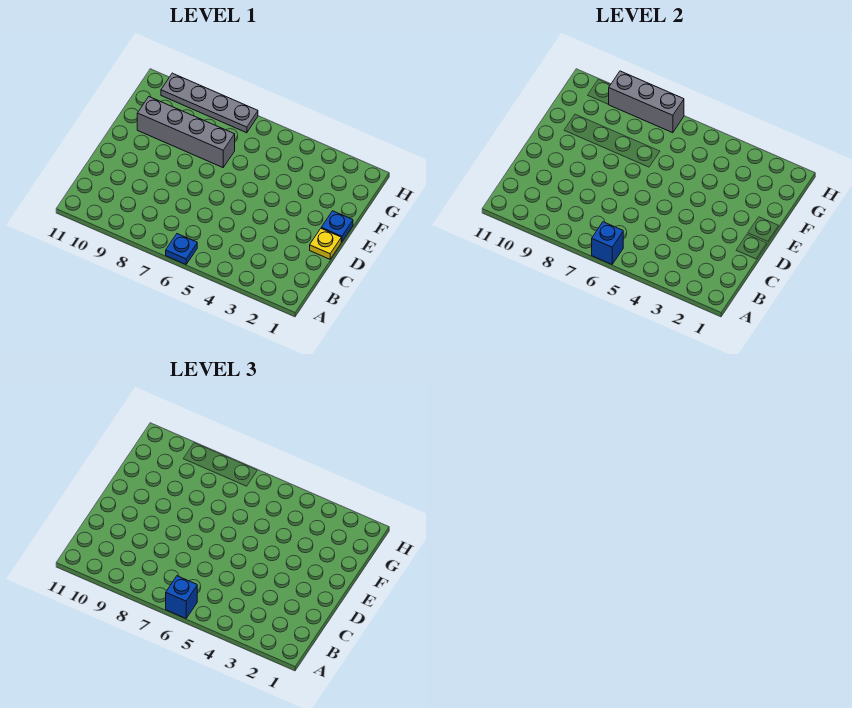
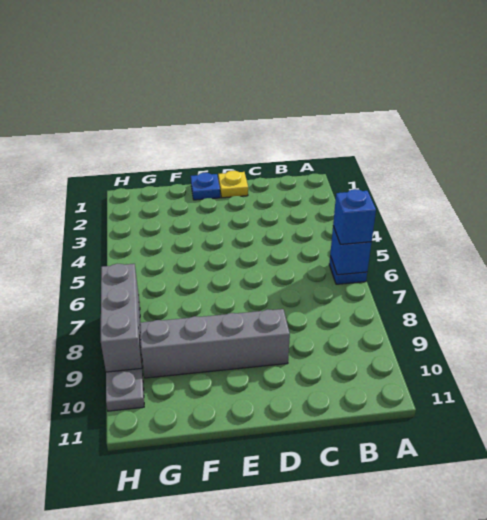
grey 1x4 brick [137,97,235,167] -> grey 1x4 brick turned to [140,309,290,378]

